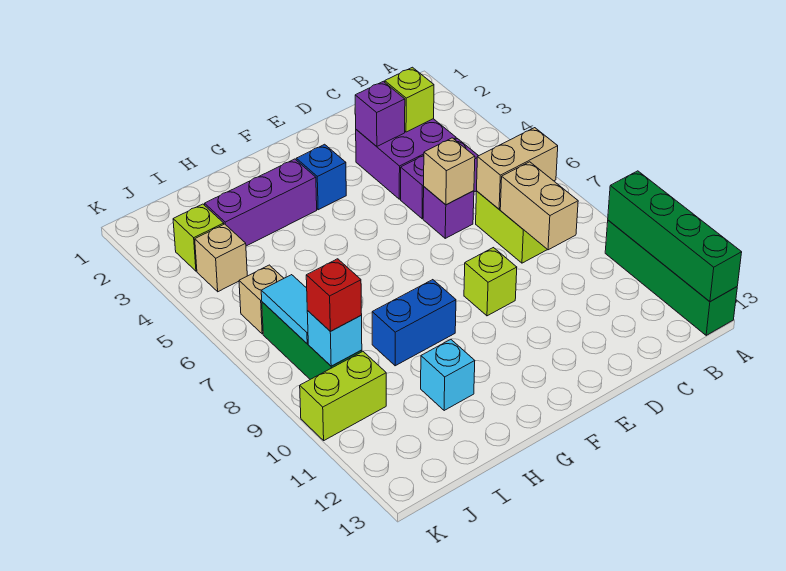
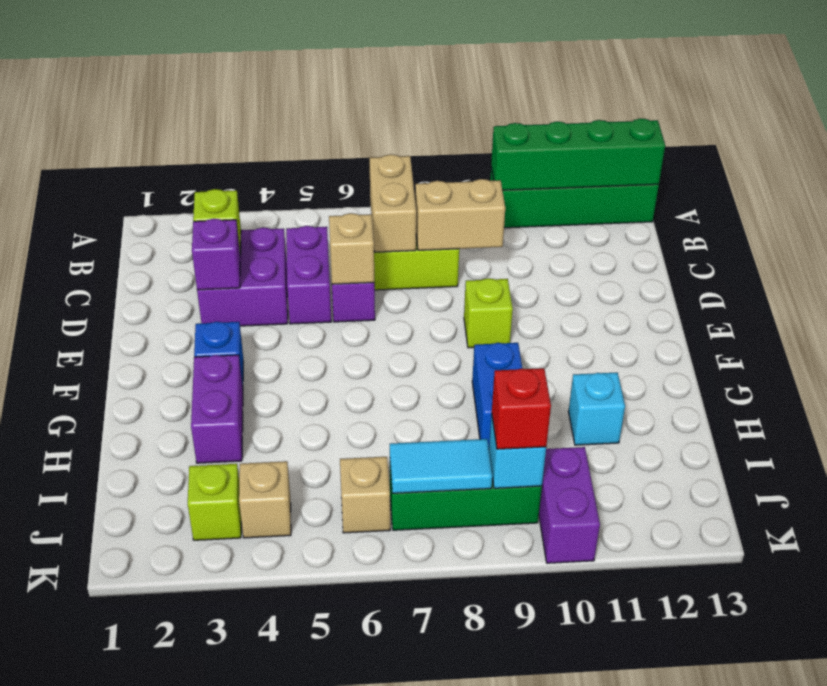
purple 1x3 brick [205,159,317,246] -> purple 1x2 brick [191,355,243,463]
lime 1x2 brick [300,351,386,440] -> purple 1x2 brick [539,447,600,563]

